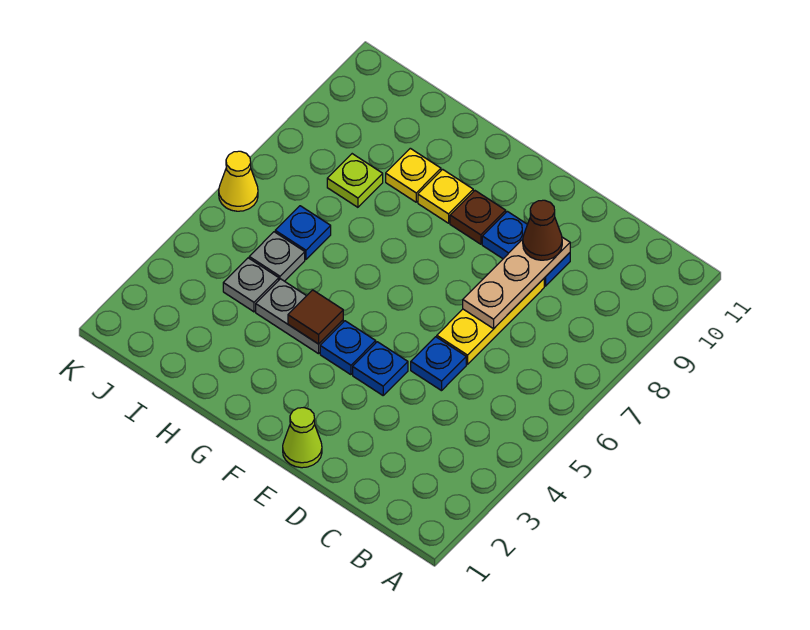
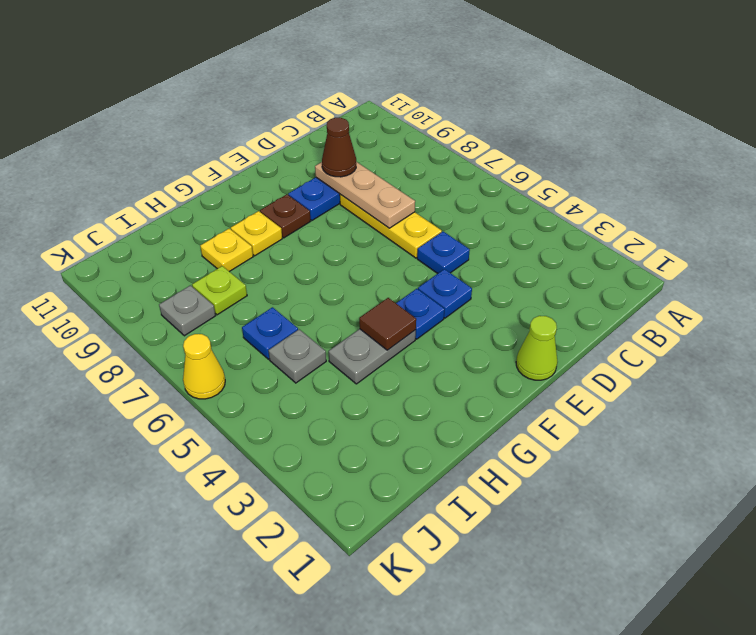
grey 1x1 plate [223,258,279,312] -> grey 1x1 plate moved to [159,285,216,336]

